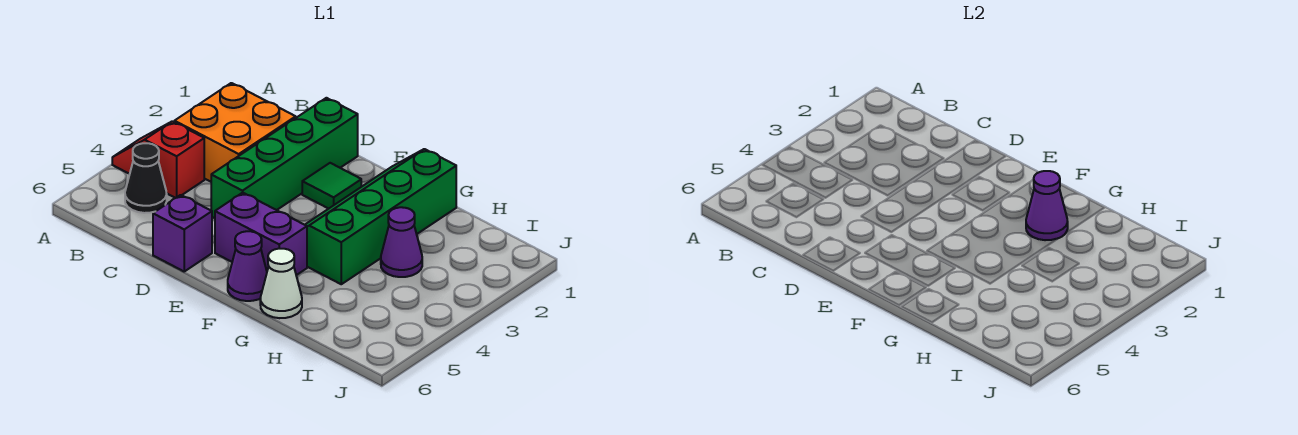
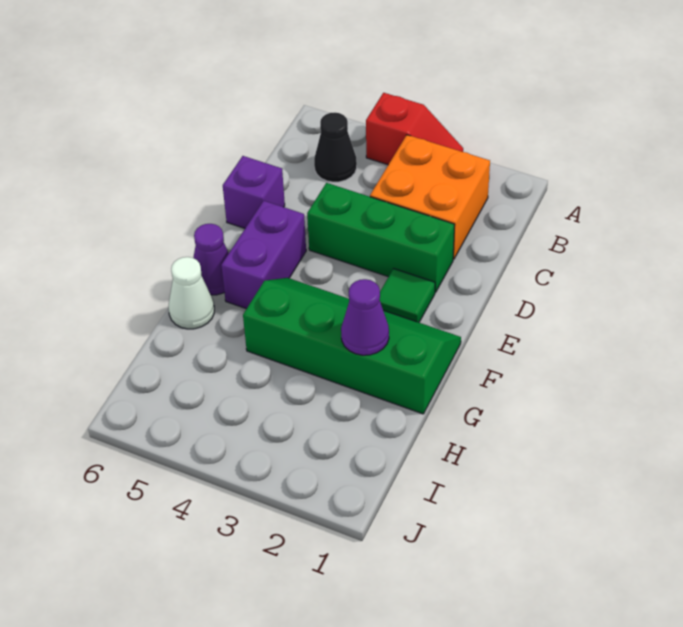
red 1x2 slope [112,121,204,198] -> red 1x2 slope turned to [366,93,463,165]
green 1x4 brick [211,98,358,218] -> green 1x3 brick [307,183,455,292]
purple 1x1 cone [381,207,422,277] -> none

